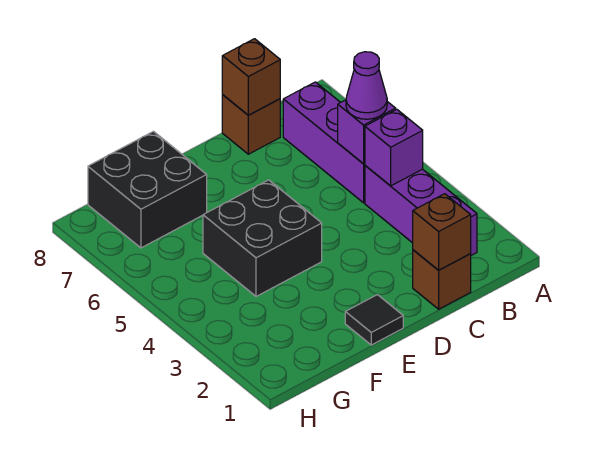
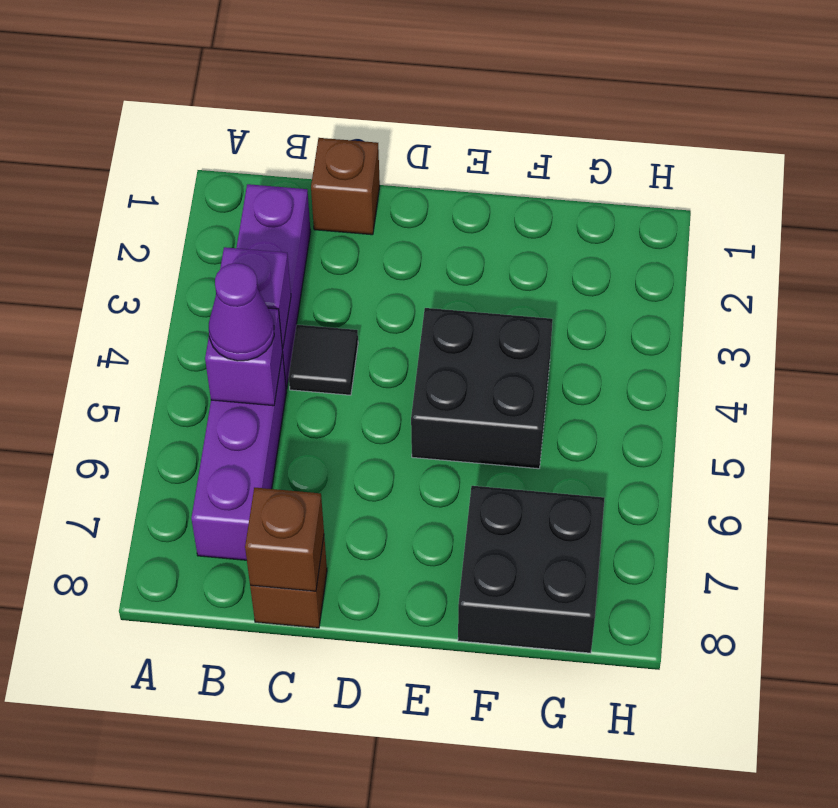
brown 1x1 brick [413,194,471,270] -> none
black 1x1 tile [345,295,403,345] -> black 1x1 tile moved to [289,325,358,395]

